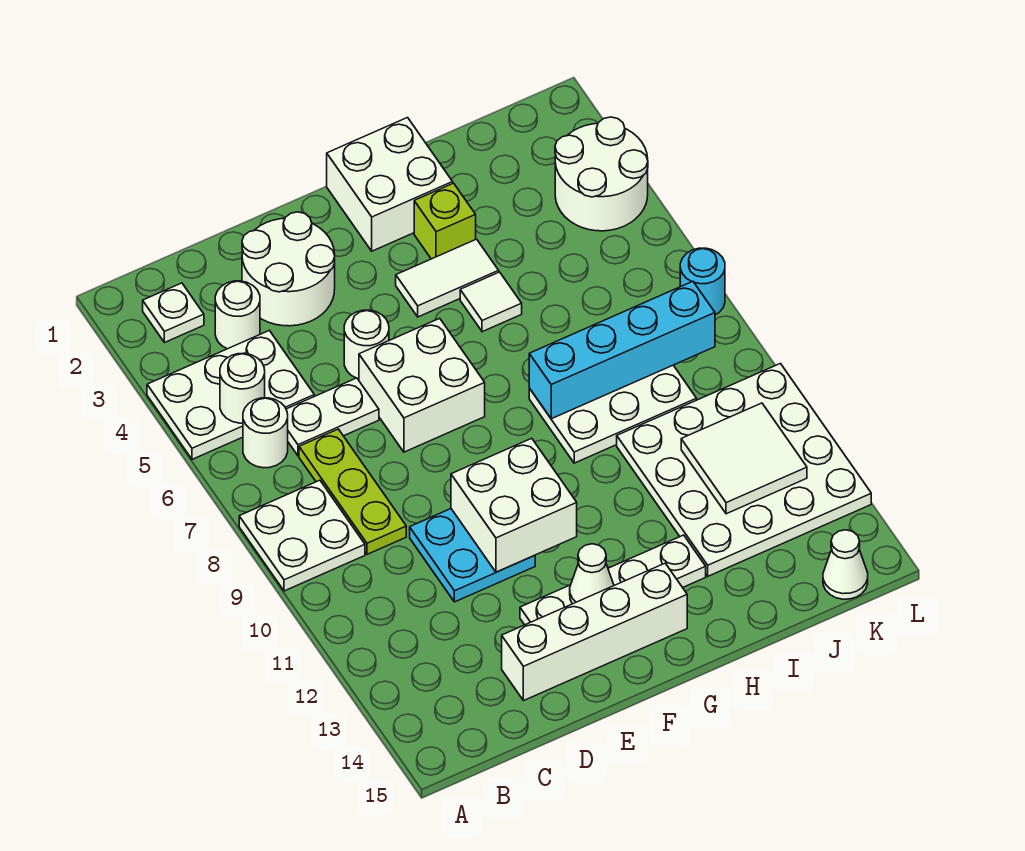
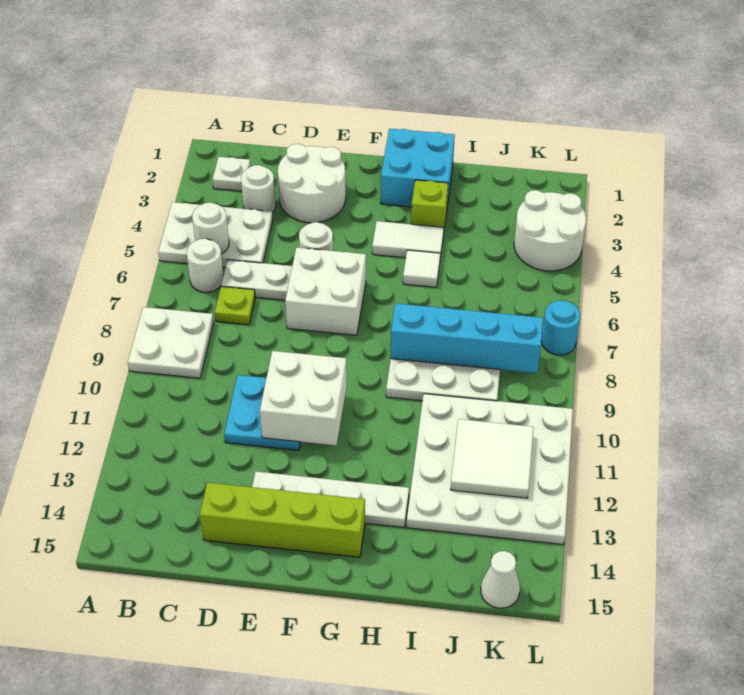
lime 1x3 plate [299,429,406,554] -> lime 1x1 plate [215,287,255,325]
white 1x4 brick [502,563,687,701] -> lime 1x4 brick [200,482,365,557]
white 1x1 cone [570,544,614,604] -> none
white 2x2 brick [327,118,453,251] -> cyan 2x2 brick [381,129,455,207]

